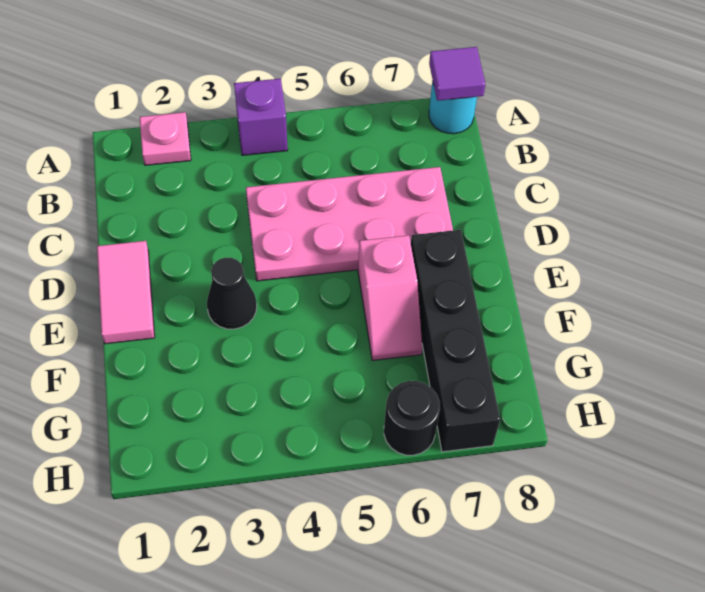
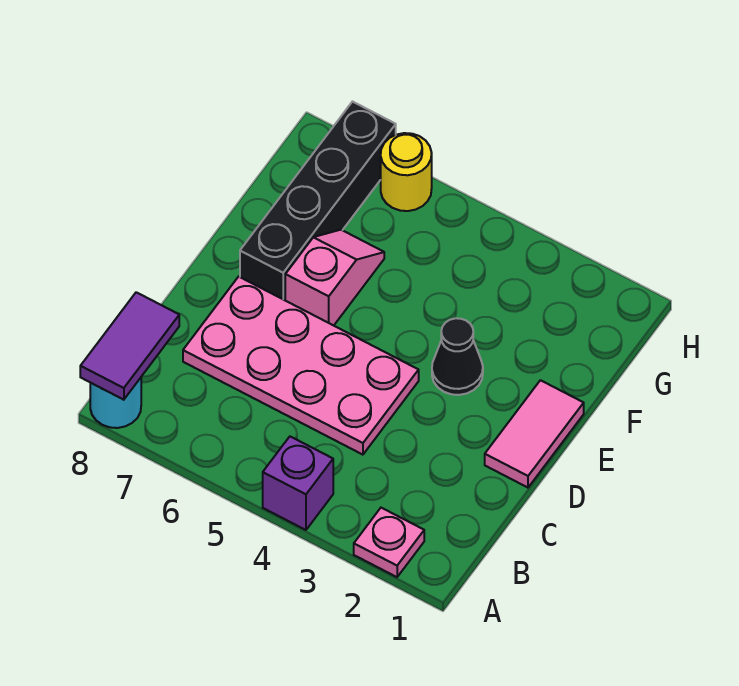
purple 1x1 tile [429,47,485,101] -> purple 1x2 tile [80,292,179,400]
black 1x1 round brick [384,381,440,455] -> yellow 1x1 round brick [381,133,432,211]

